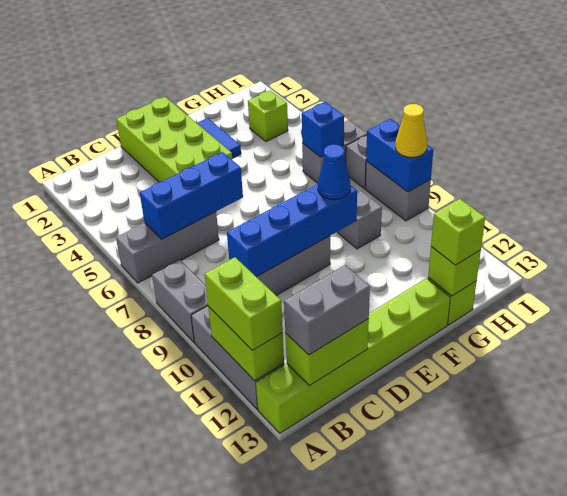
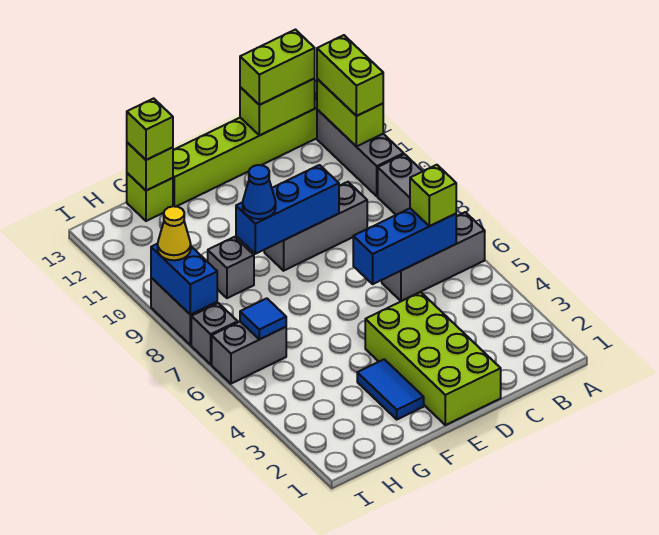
grey 1x2 brick [284,265,370,355] -> lime 1x2 brick [240,30,315,105]
blue 1x4 brick [227,184,357,277] -> blue 1x3 brick [236,165,339,254]
lime 1x1 brick [248,90,288,142] -> lime 1x1 brick moved to [410,165,456,226]
blue 1x1 brick [302,102,344,157] -> blue 1x1 tile [240,298,286,339]

